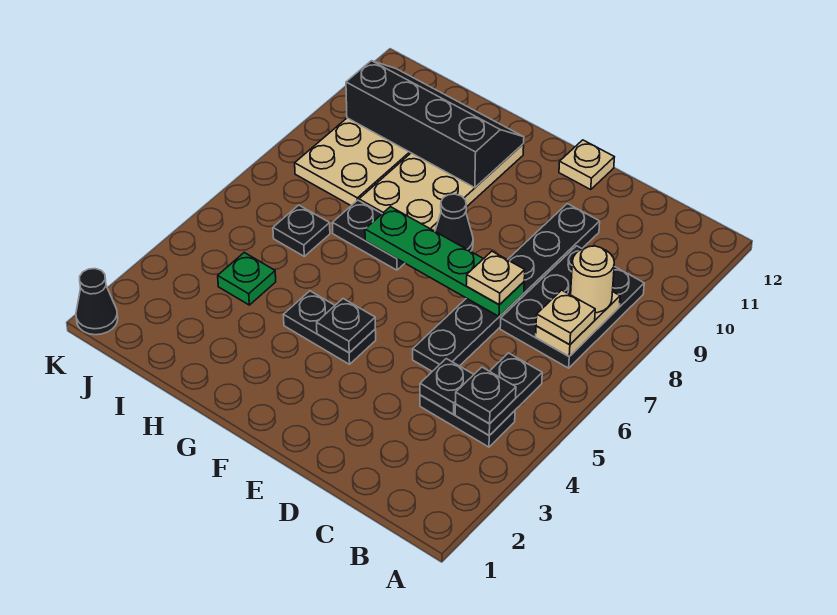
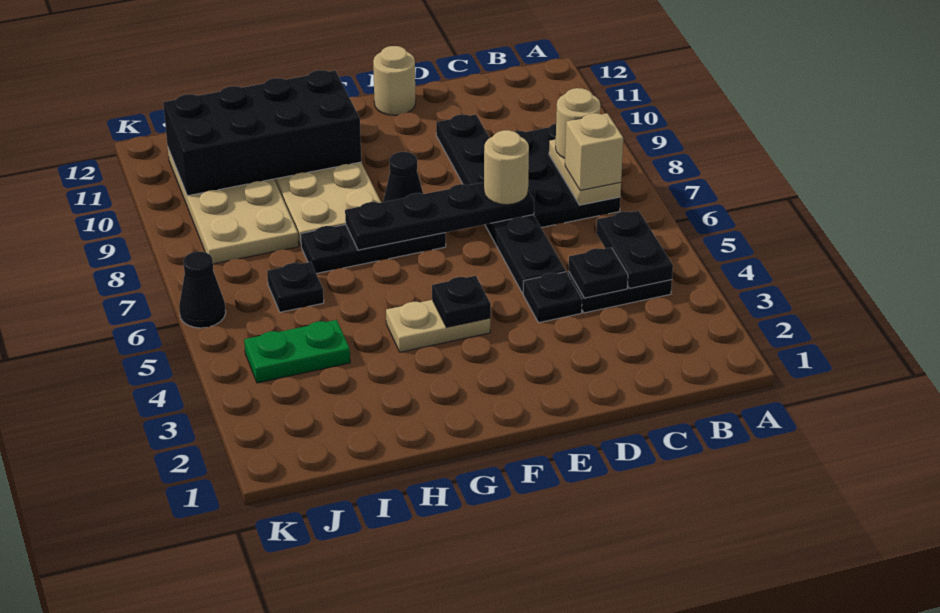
black 1x1 plate [456,367,516,424] -> black 1x1 plate moved to [523,272,582,323]
tan 1x1 plate [536,290,595,345] -> tan 1x1 brick [565,113,623,190]
green 1x4 plate [365,207,524,316] -> black 1x4 plate [345,182,534,250]
tan 1x1 plate [466,251,525,305] -> tan 1x1 round brick [484,130,529,205]
tan 1x1 plate [559,140,614,189] -> tan 1x1 round brick [373,46,416,115]
black 1x2 plate [284,291,376,364] -> tan 1x2 plate [386,300,490,352]
black 1x2 plate [332,200,405,270] -> black 1x3 plate [301,225,446,274]
black 2x4 slope [346,61,524,188] -> black 2x4 brick [163,70,361,196]
green 1x1 plate [218,253,276,305] -> green 1x2 plate [244,320,350,383]
black 1x1 cone [76,269,118,335] -> black 1x1 cone moved to [179,252,226,328]

